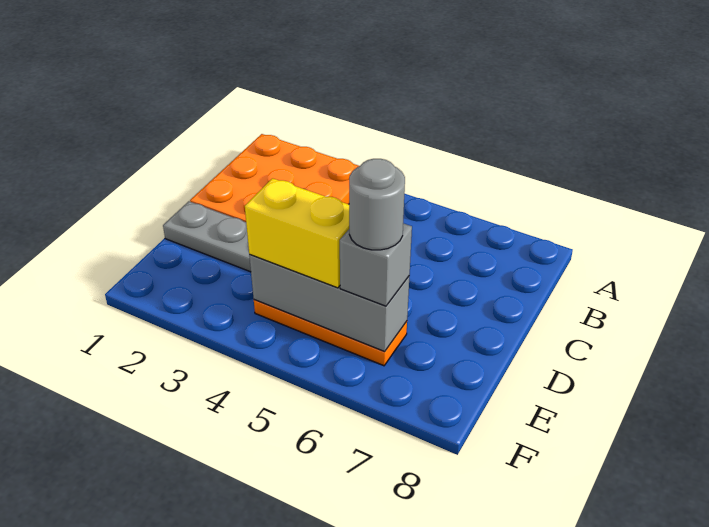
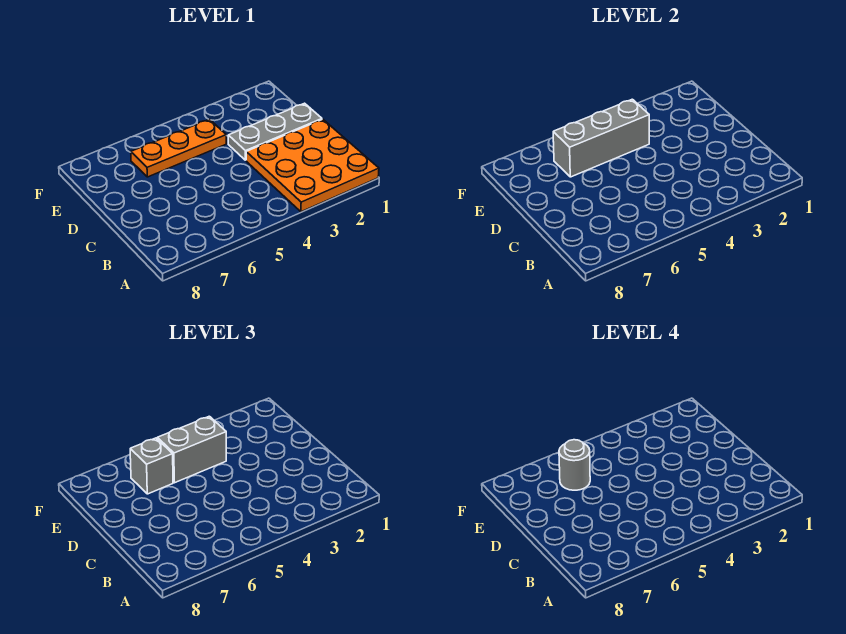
yellow 1x2 brick [245,178,349,288] -> grey 1x2 brick [157,416,226,483]

